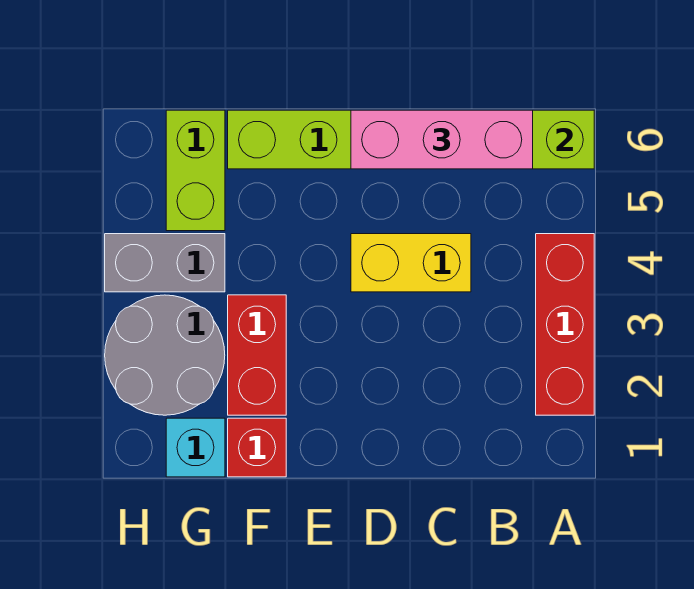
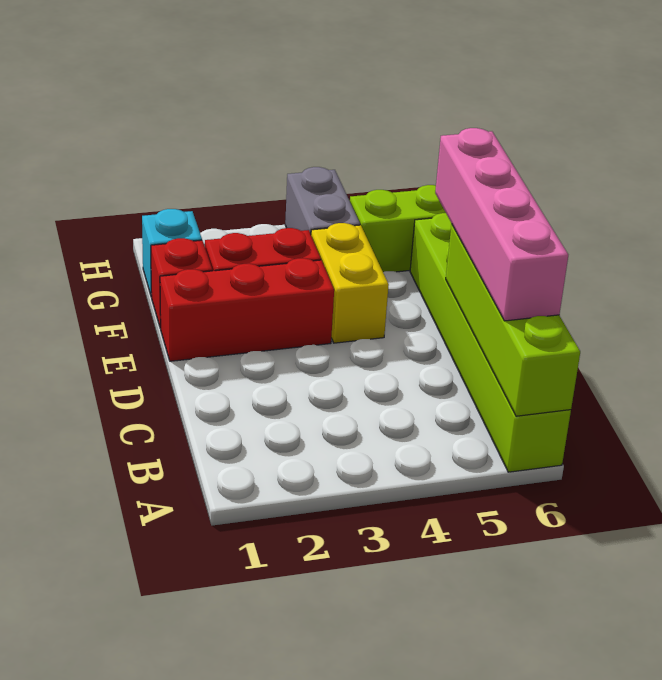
red 1x3 brick [536,234,594,415] -> red 1x3 brick moved to [160,258,334,361]
pink 1x3 brick [351,110,533,169] -> pink 1x4 brick [435,128,568,321]
yellow 1x2 brick [351,234,471,292] -> yellow 1x2 brick moved to [311,223,389,343]
grey 2x2 round brick [105,295,225,415] -> none

